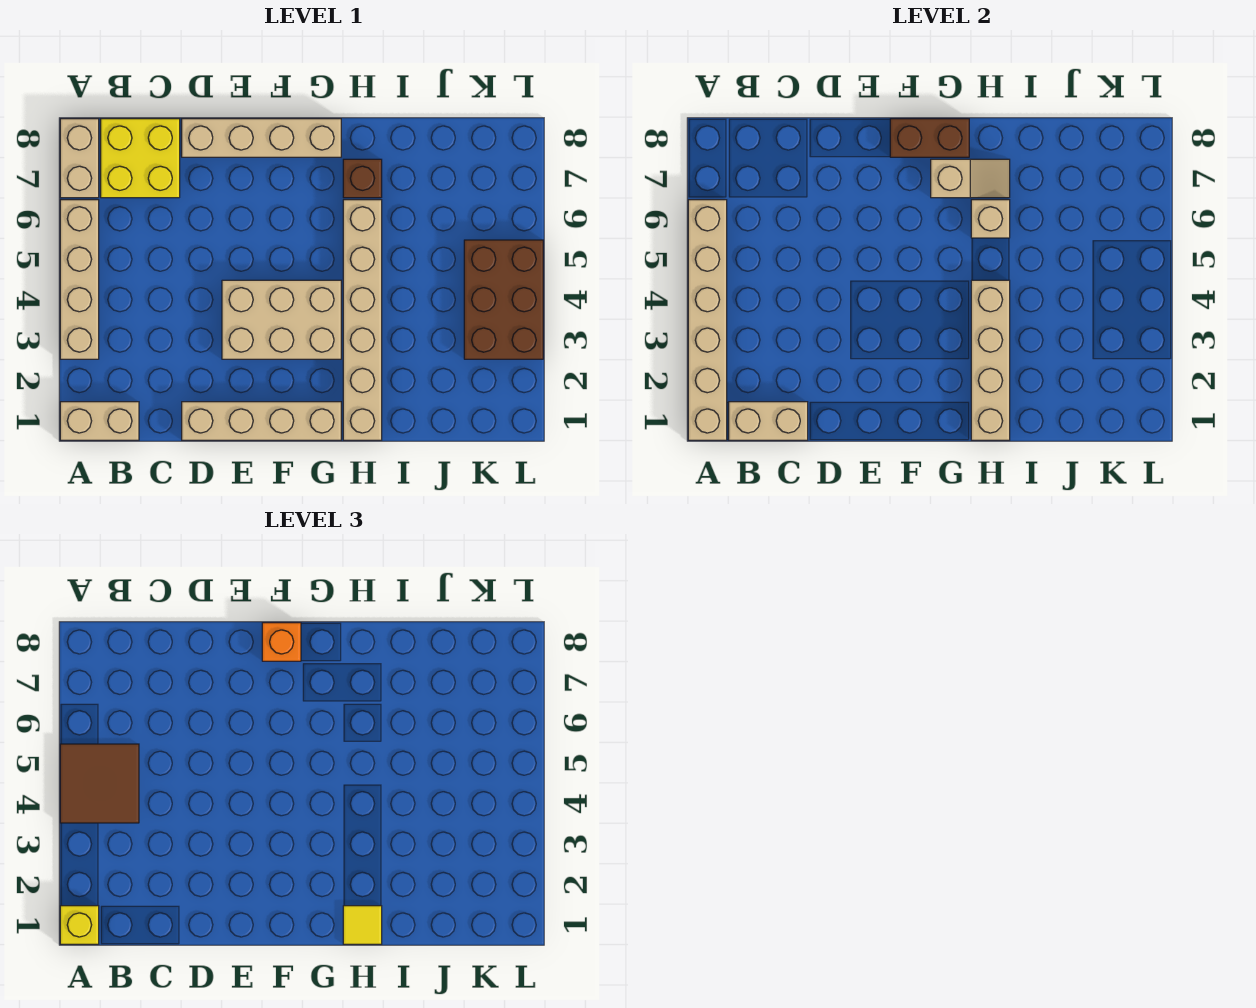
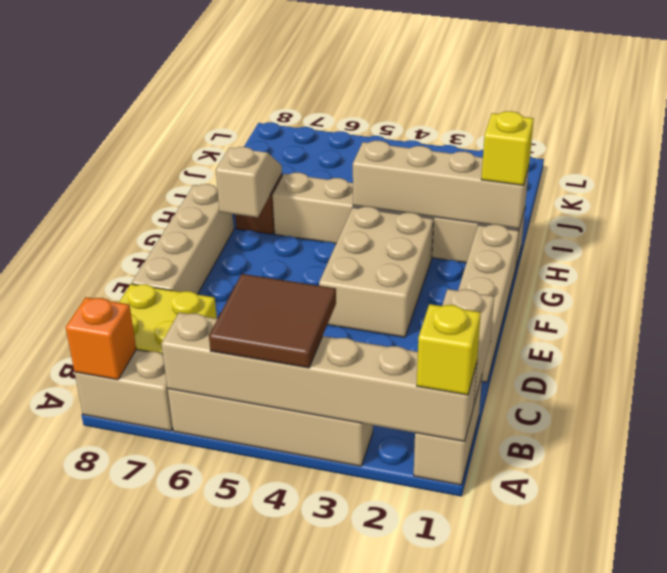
brown 1x2 brick [890,119,969,157] -> none
orange 1x1 brick [262,623,301,661] -> orange 1x1 brick moved to [66,297,136,380]
yellow 1x1 tile [343,906,382,944] -> yellow 1x1 brick [481,111,534,185]
tan 1x1 brick [971,200,1010,238] -> none
brown 2x3 brick [464,240,543,359] -> none

